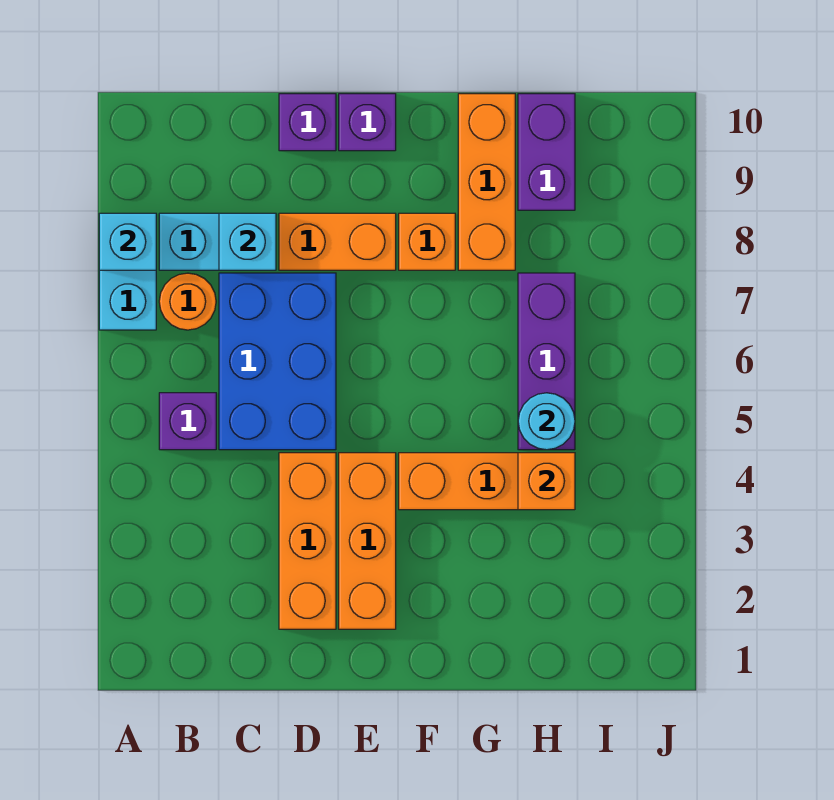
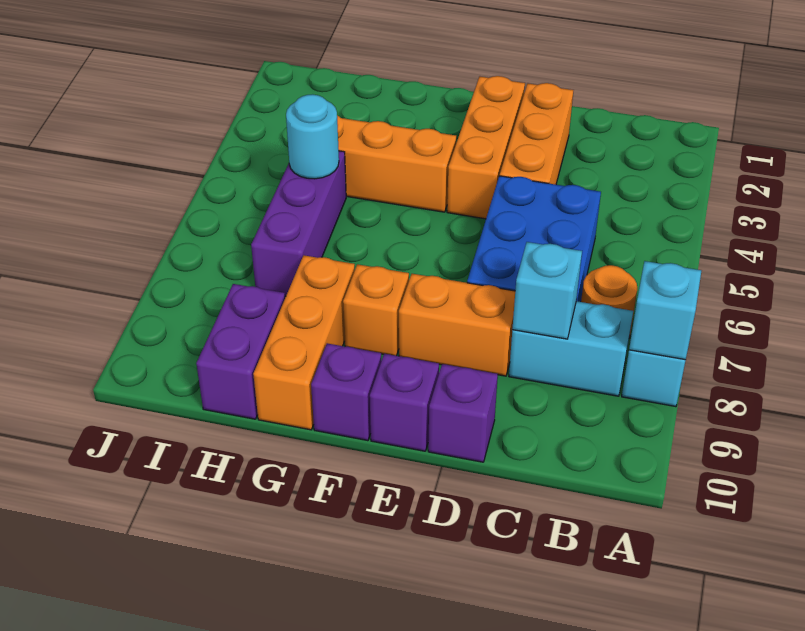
purple 1x1 brick [159,393,216,450] -> purple 1x1 brick moved to [311,343,381,441]
orange 1x1 brick [518,453,575,510] -> none

